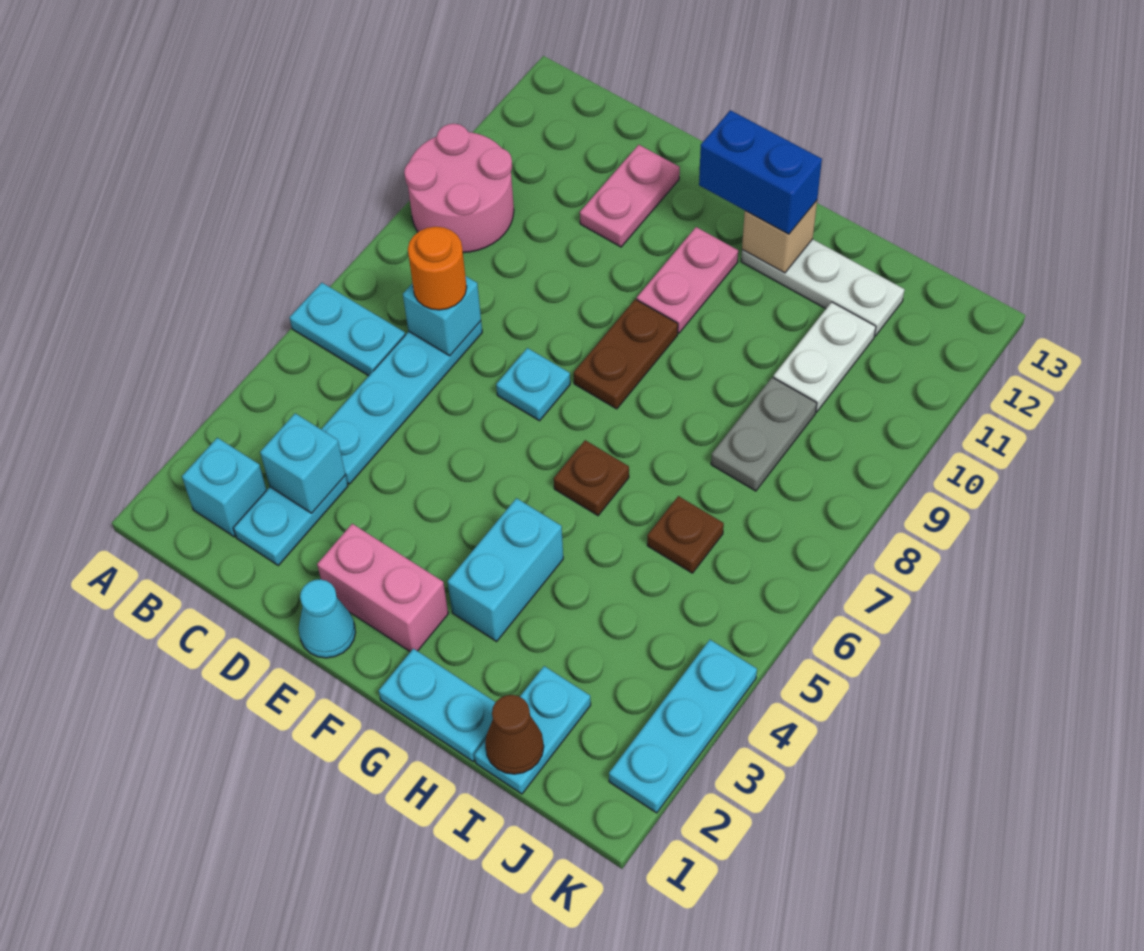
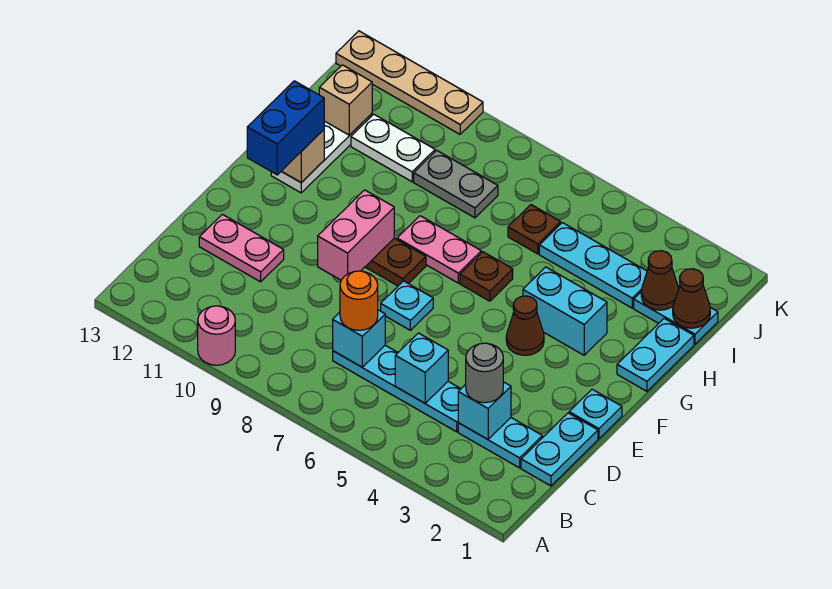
cyan 1x2 plate [289,283,405,376] -> cyan 1x2 plate moved to [521,413,598,486]
pink 2x2 round brick [404,124,514,253] -> pink 1x1 round brick [198,306,235,365]
cyan 1x1 brick [182,438,266,537] -> cyan 1x1 brick moved to [395,333,448,403]
none -> grey 1x1 round brick [465,343,503,403]
cyan 1x1 cone [299,579,356,658] -> cyan 1x1 plate [569,389,622,439]
pink 1x2 brick [317,524,448,652] -> pink 1x2 brick moved to [318,190,394,280]
none -> brown 1x1 cone [506,296,544,355]
pink 1x2 plate [637,227,738,333] -> pink 1x2 plate moved to [397,216,481,283]
none -> brown 1x1 cone [641,251,679,310]
none -> tan 1x1 brick [319,65,372,135]
cyan 1x3 plate [609,640,757,813] -> cyan 1x3 plate moved to [539,223,647,308]
none -> tan 1x4 plate [336,31,483,134]

